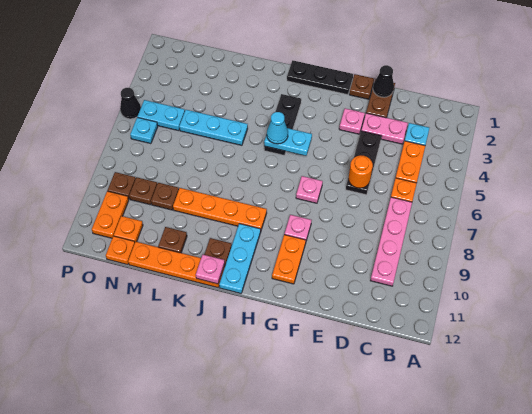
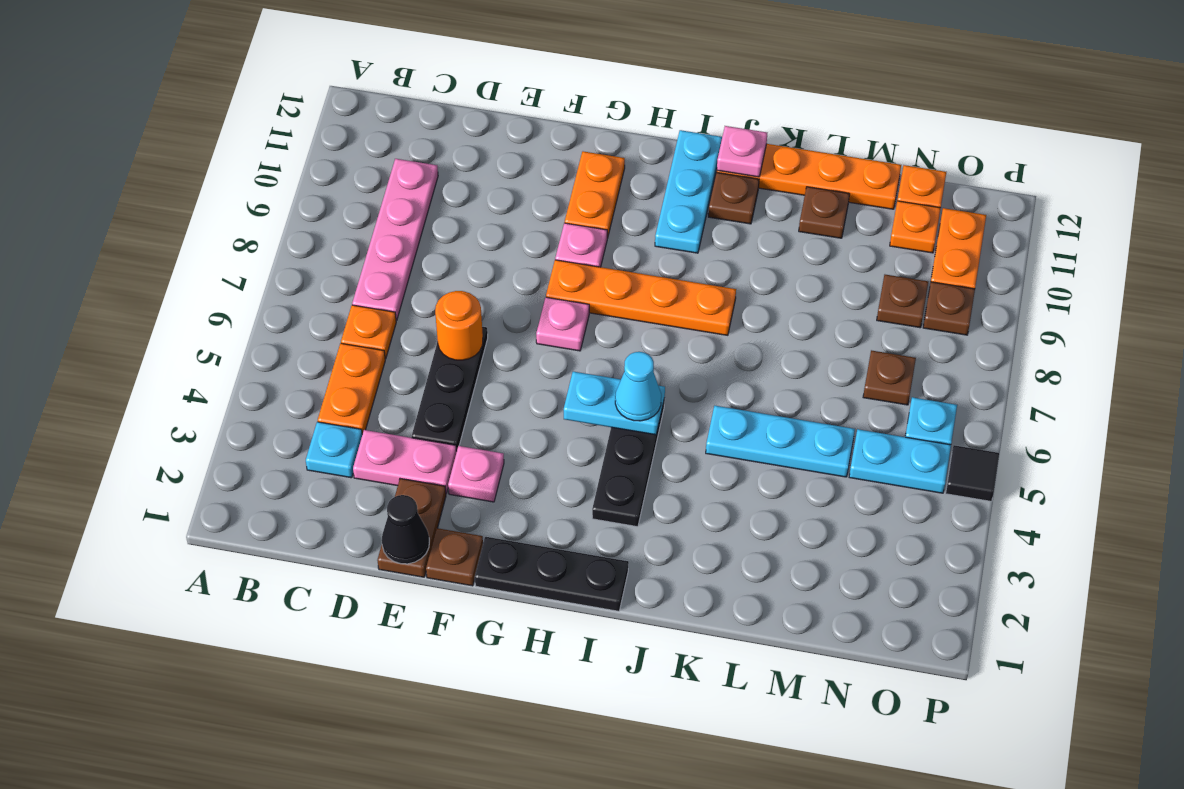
orange 1x4 plate [173,188,267,230] -> orange 1x4 plate moved to [546,260,736,335]
brown 1x1 plate [151,183,179,210] -> brown 1x1 plate moved to [863,350,916,405]
black 1x1 cone [120,88,141,119] -> black 1x1 tile [946,445,999,501]

